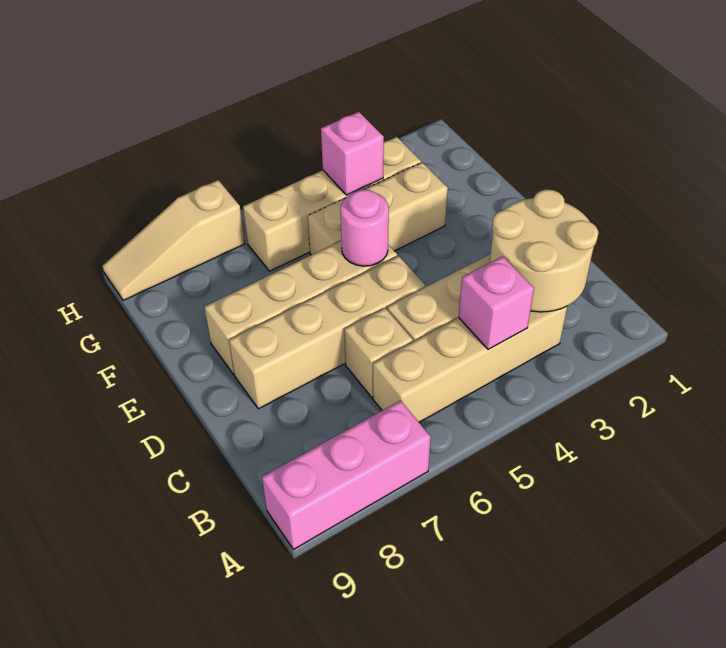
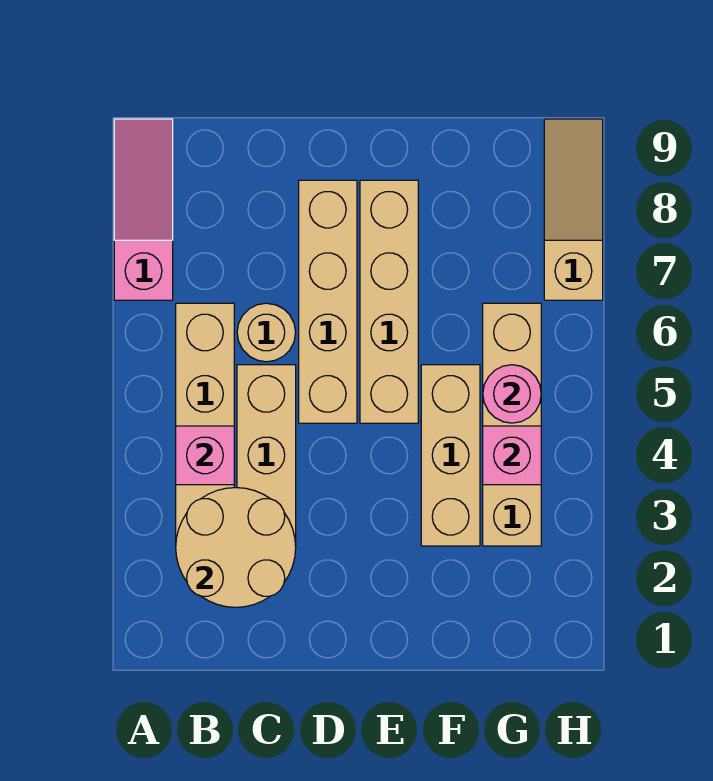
pink 1x3 brick [262,401,431,549] -> pink 1x3 slope [114,119,173,300]
tan 1x1 brick [344,308,413,397] -> tan 1x1 round brick [237,303,296,362]
pink 1x1 round brick [340,190,389,266] -> pink 1x1 round brick moved to [483,365,541,423]

